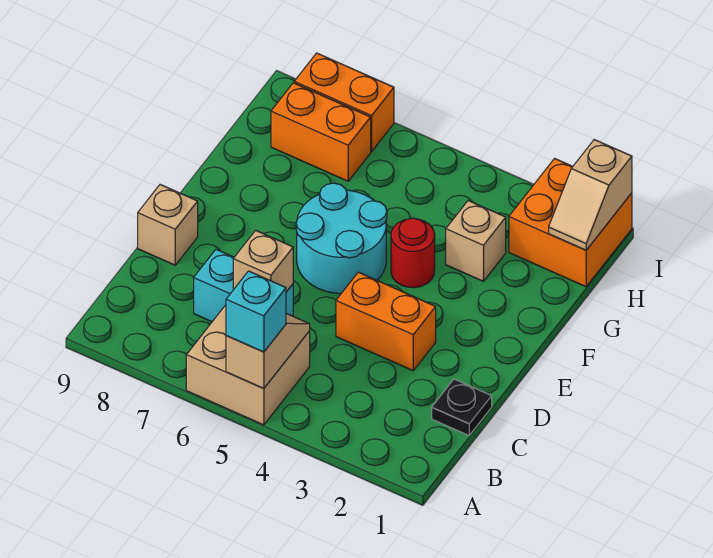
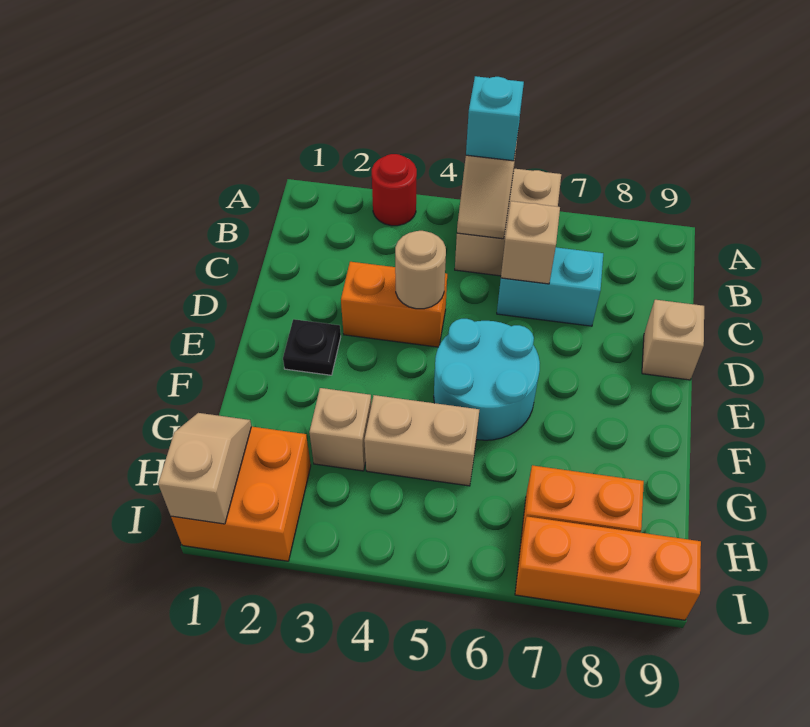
black 1x1 plate [432,379,492,435] -> black 1x1 plate moved to [283,319,341,375]
none -> tan 1x1 round brick [395,231,446,309]
red 1x1 round brick [391,218,435,288] -> red 1x1 round brick moved to [372,154,417,226]
none -> tan 1x2 brick [364,395,479,486]
orange 1x2 brick [294,53,394,151] -> orange 1x3 brick [515,516,701,620]

